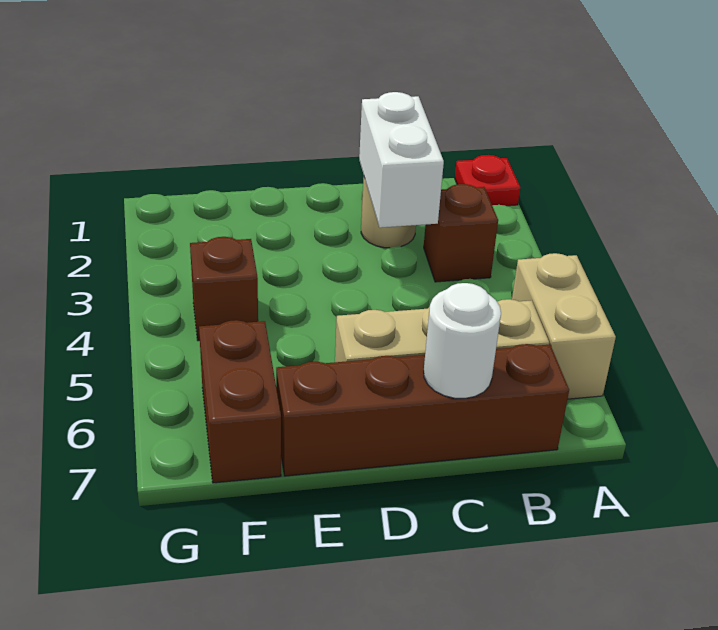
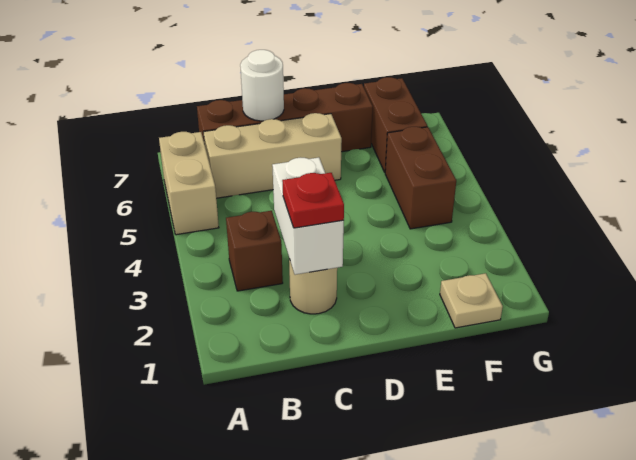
red 1x1 plate [455,155,520,206] -> red 1x1 plate moved to [282,173,344,228]
none -> tan 1x1 plate [440,273,503,328]
brown 1x1 brick [190,237,258,341] -> brown 1x2 brick [385,127,456,229]

